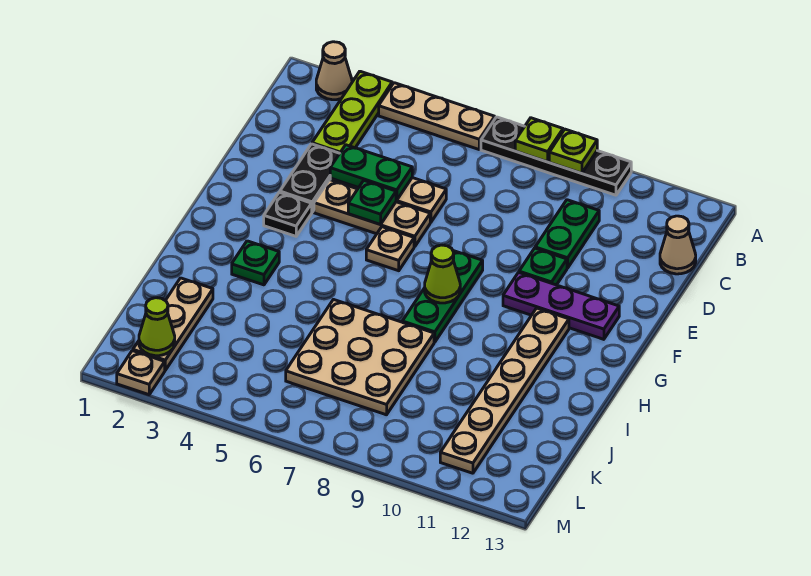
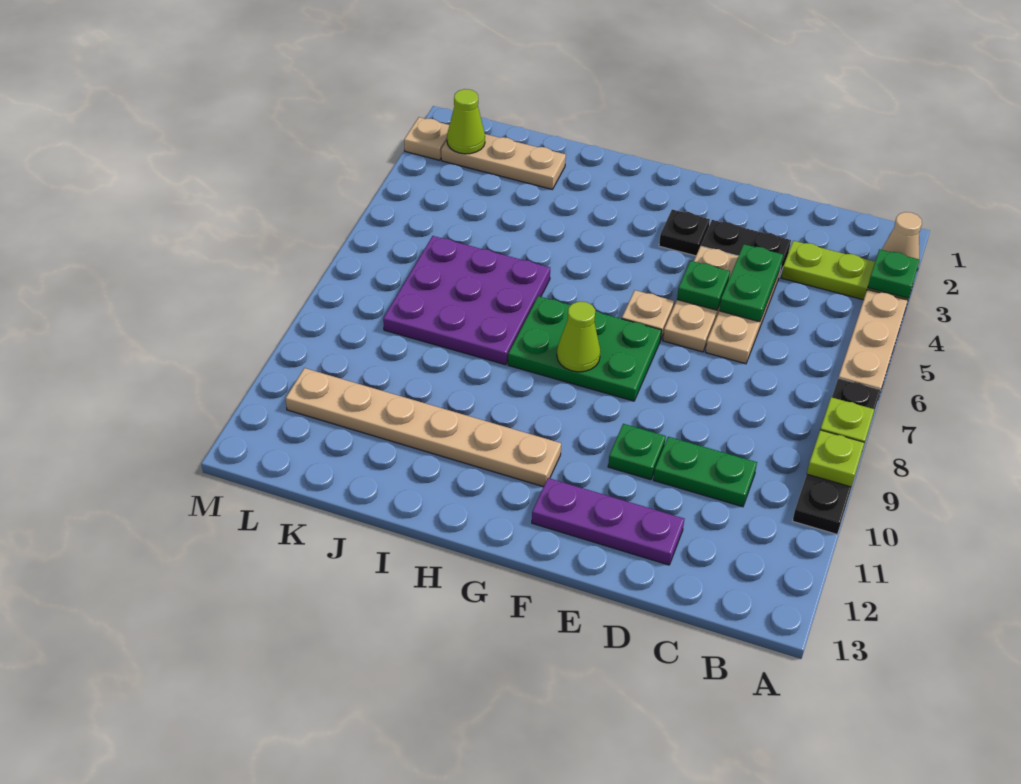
tan 1x1 cone [660,216,696,274] -> none
green 1x3 plate [402,251,483,342] -> green 2x3 plate [508,296,661,401]
purple 1x3 plate [503,273,619,339] -> purple 1x3 plate turned to [532,478,684,565]
green 1x1 plate [232,241,279,285] -> green 1x1 plate moved to [868,249,920,298]
tan 3x3 plate [286,300,434,415] -> purple 3x3 plate [383,236,550,365]

